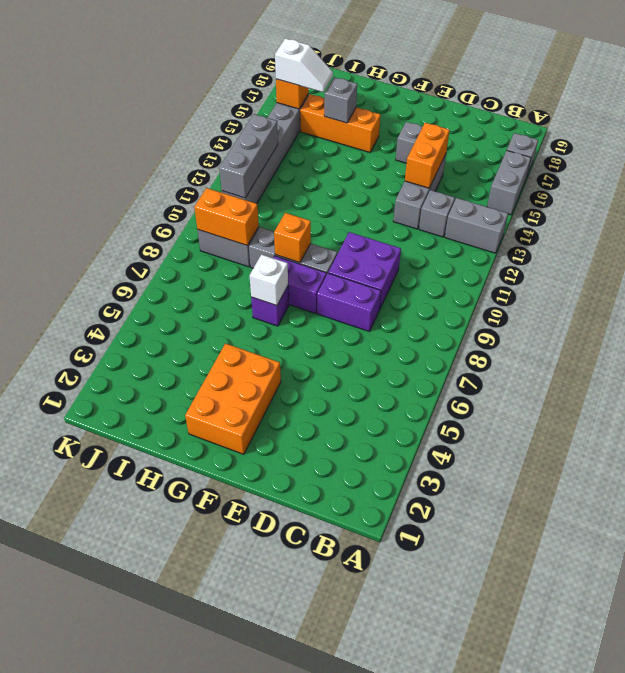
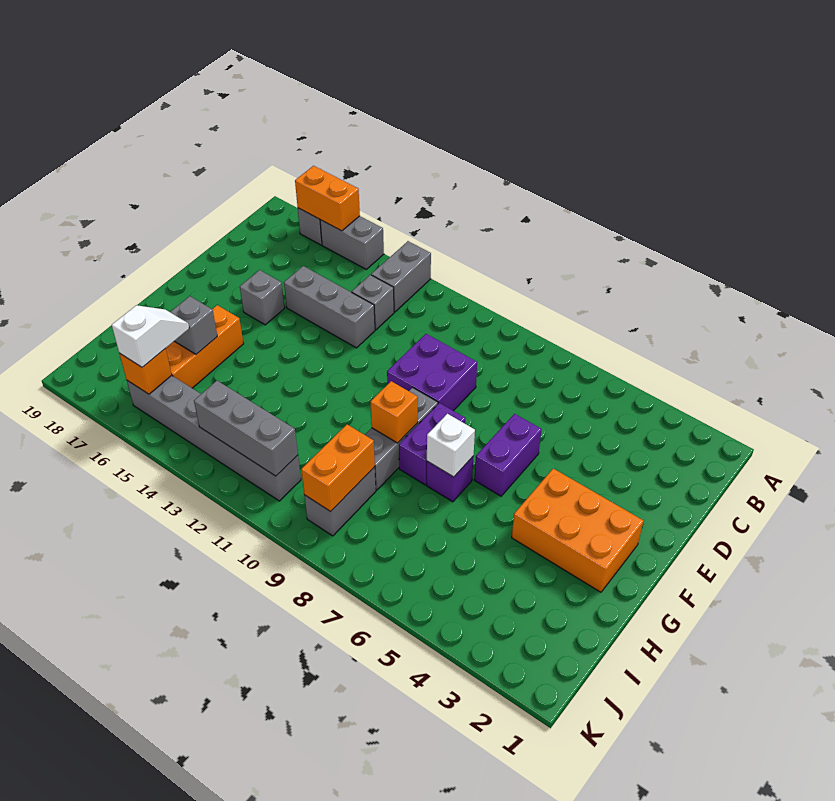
purple 1x2 brick [317,273,381,331] -> purple 1x2 brick moved to [474,414,542,496]
orange 1x2 brick [405,123,449,188] -> orange 1x2 brick moved to [295,166,360,231]

